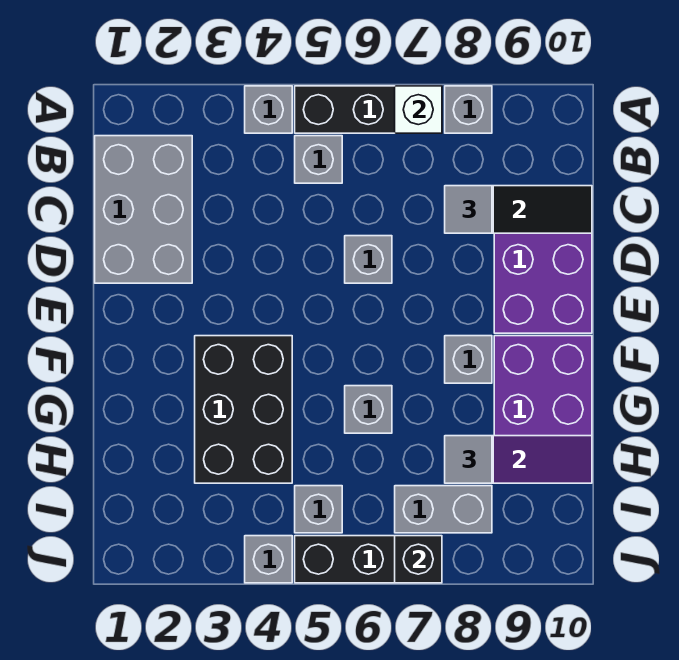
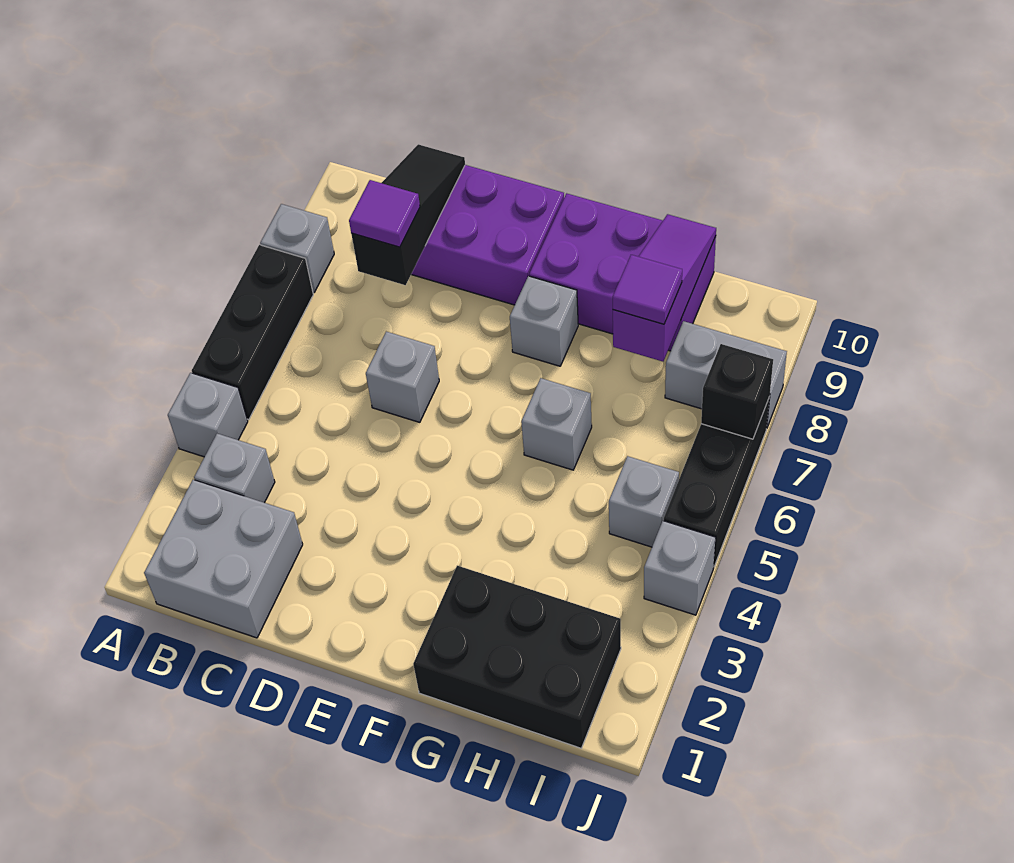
white 1x1 brick [395,86,442,133] -> none
grey 2x3 brick [95,136,192,283] -> grey 2x2 brick [144,480,303,638]
grey 1x1 brick [295,136,342,183] -> grey 1x1 brick moved to [194,434,275,503]
grey 1x1 tile [445,186,492,233] -> purple 1x1 tile [349,180,420,247]
black 2x3 brick [195,336,292,483] -> black 2x3 brick moved to [413,566,621,748]
grey 1x1 tile [445,436,492,483] -> purple 1x1 tile [613,255,682,324]
grey 1x2 brick [395,486,492,533] -> grey 1x2 brick turned to [665,321,787,427]

